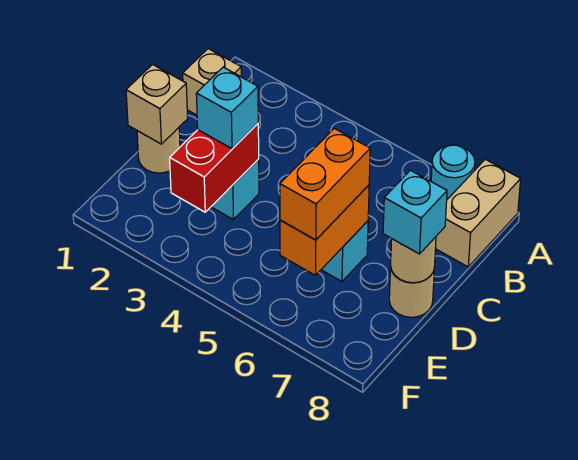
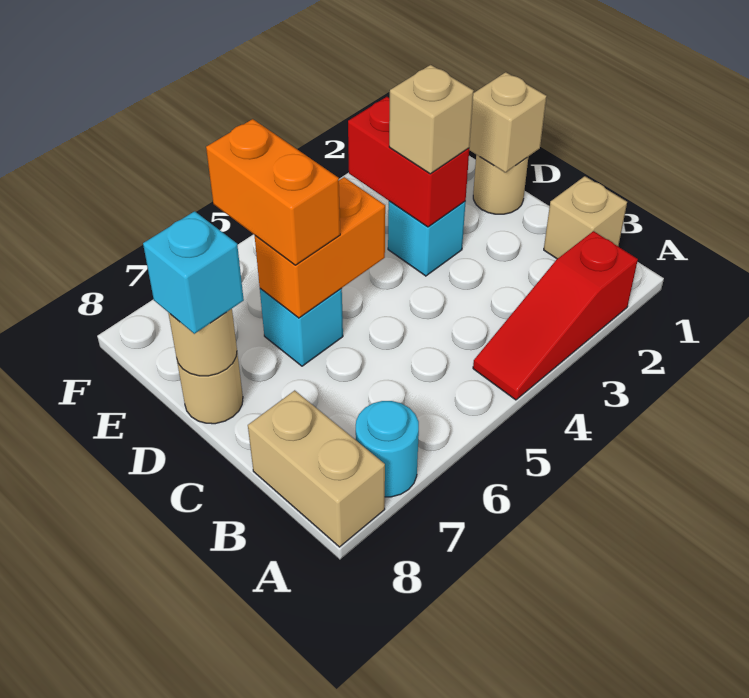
none -> red 1x3 slope [473,231,638,400]
cyan 1x1 brick [196,67,258,149] -> tan 1x1 brick [389,65,474,174]
orange 1x2 brick [280,185,369,275] -> orange 1x2 brick turned to [255,177,385,318]

